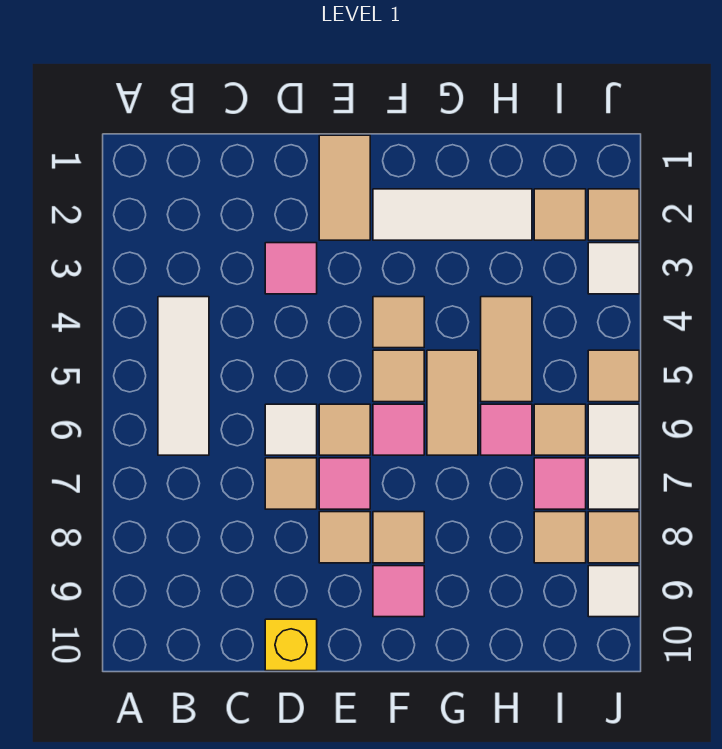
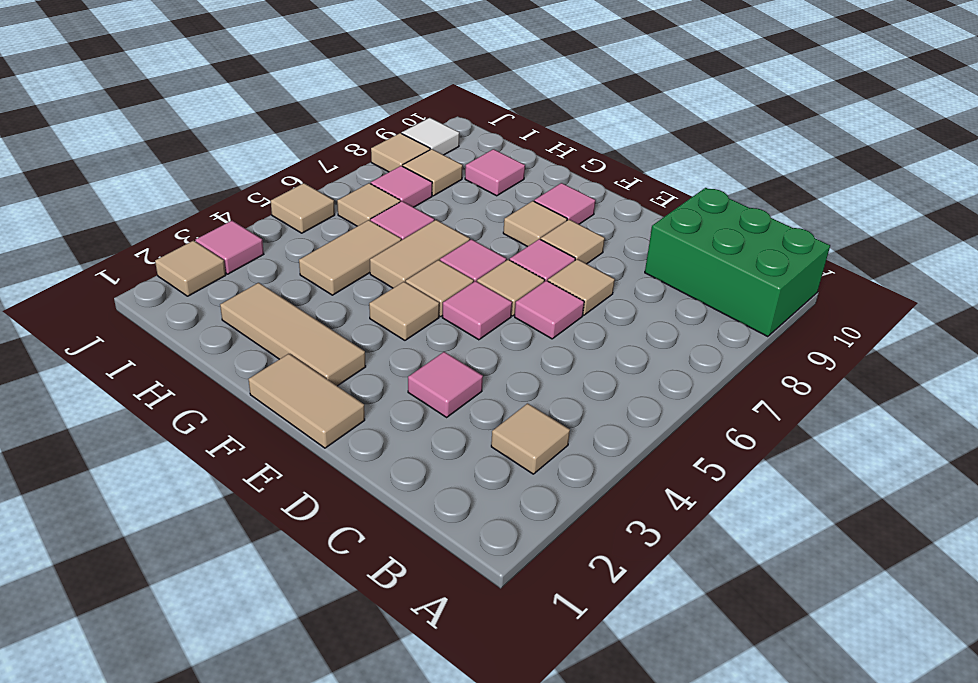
none -> green 2x3 brick [645,188,830,337]
white 1x3 tile [158,297,209,455] -> none
white 1x1 tile [265,404,317,455] -> pink 1x1 tile [515,281,584,339]
yellow 1x1 brick [265,619,317,671] -> none
tan 1x2 tile [319,135,370,240] -> tan 1x2 tile turned to [249,354,365,448]
none -> pink 1x1 tile [442,281,512,340]
white 1x3 tile [373,189,532,240] -> tan 1x3 tile [220,283,366,386]
none -> pink 1x1 tile [465,149,525,196]
tan 1x1 tile [534,189,586,240] -> tan 1x1 tile moved to [491,403,570,474]
white 1x1 tile [588,243,639,294] -> pink 1x1 tile [196,221,264,274]
white 1x1 tile [588,404,639,455] -> none
white 1x1 tile [588,458,639,509] -> none

